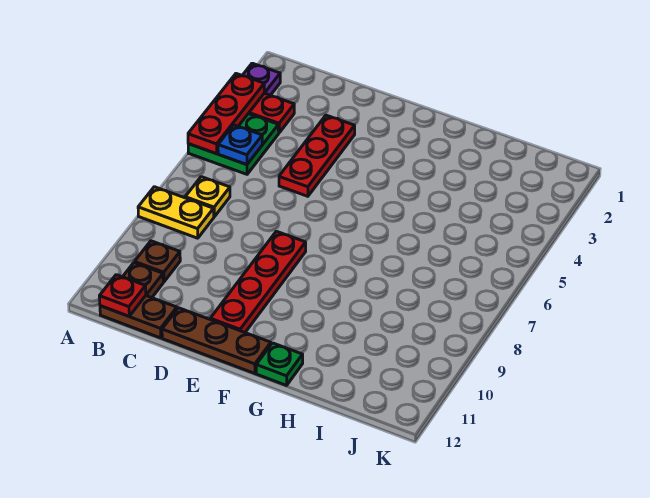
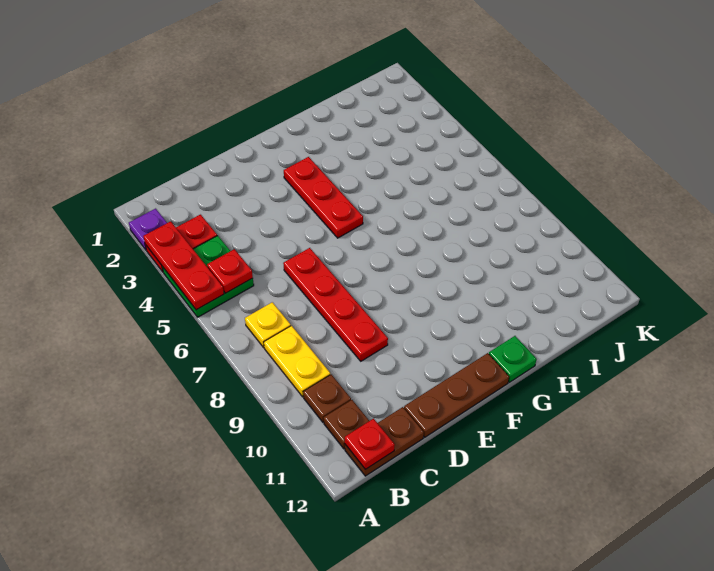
yellow 1x2 plate [138,187,214,238] -> yellow 1x2 plate turned to [264,326,330,397]
blue 1x1 plate [218,125,262,165] -> red 1x1 plate [207,249,253,293]
red 1x3 plate [279,115,355,196] -> red 1x3 plate moved to [284,157,363,238]
red 1x4 plate [210,231,306,332] -> red 1x4 plate moved to [283,248,388,361]

